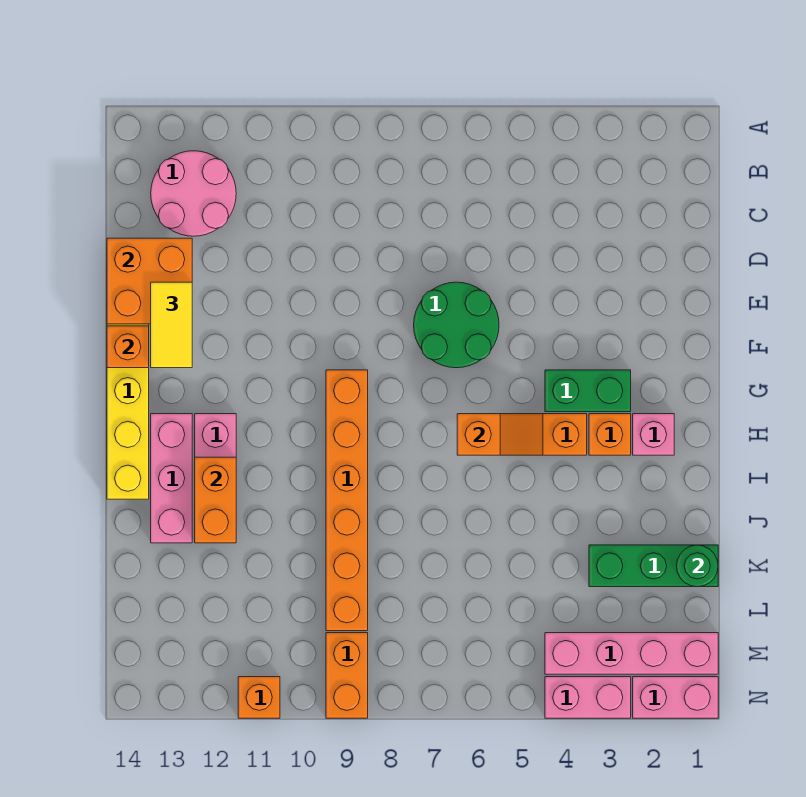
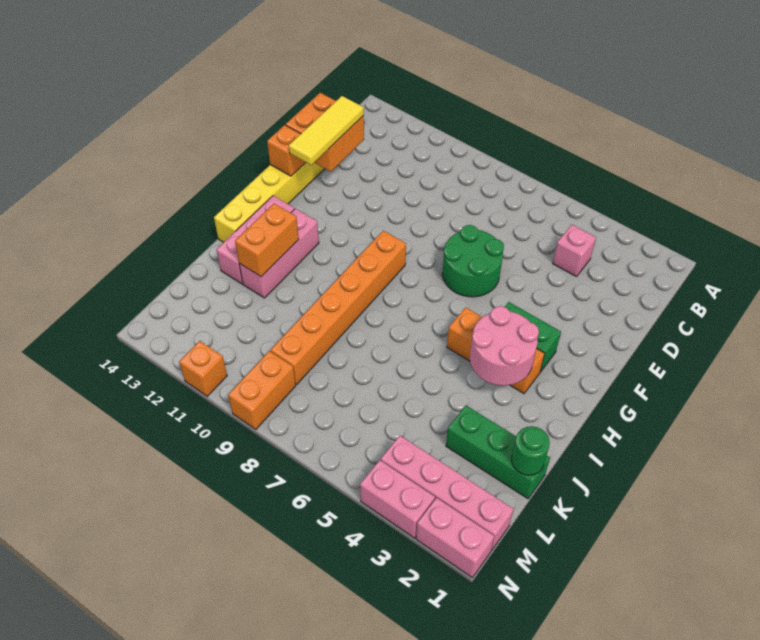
pink 2x2 round brick [151,151,236,236] -> pink 2x2 round brick moved to [470,306,539,386]
yellow 1x2 tile [151,282,192,368] -> yellow 1x3 tile [289,96,364,165]
pink 1x1 brick [633,414,674,455] -> pink 1x1 brick moved to [553,225,596,277]
orange 1x2 slope [457,414,543,455] -> none

